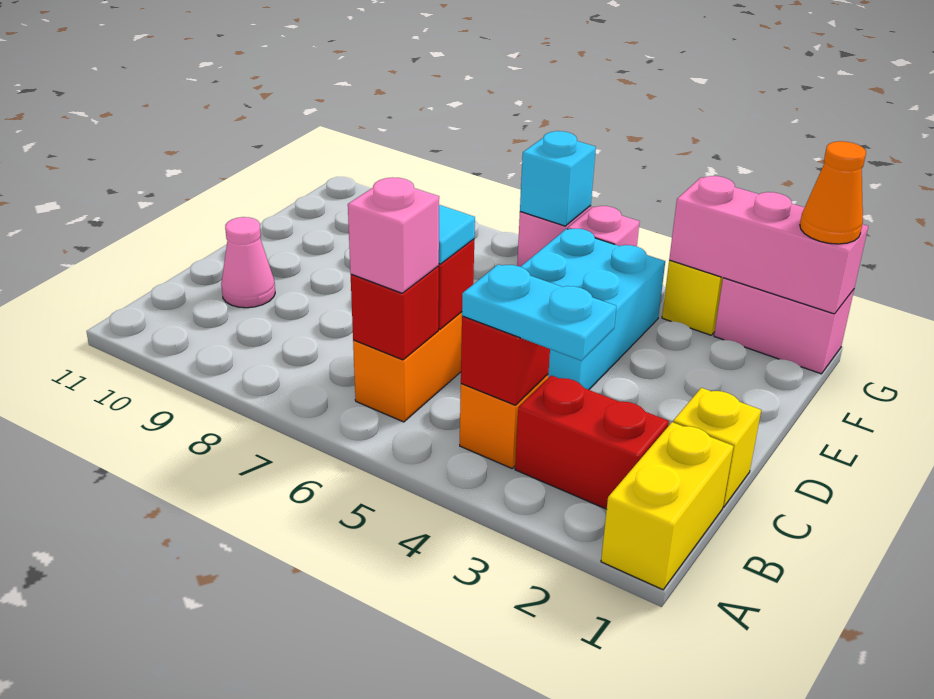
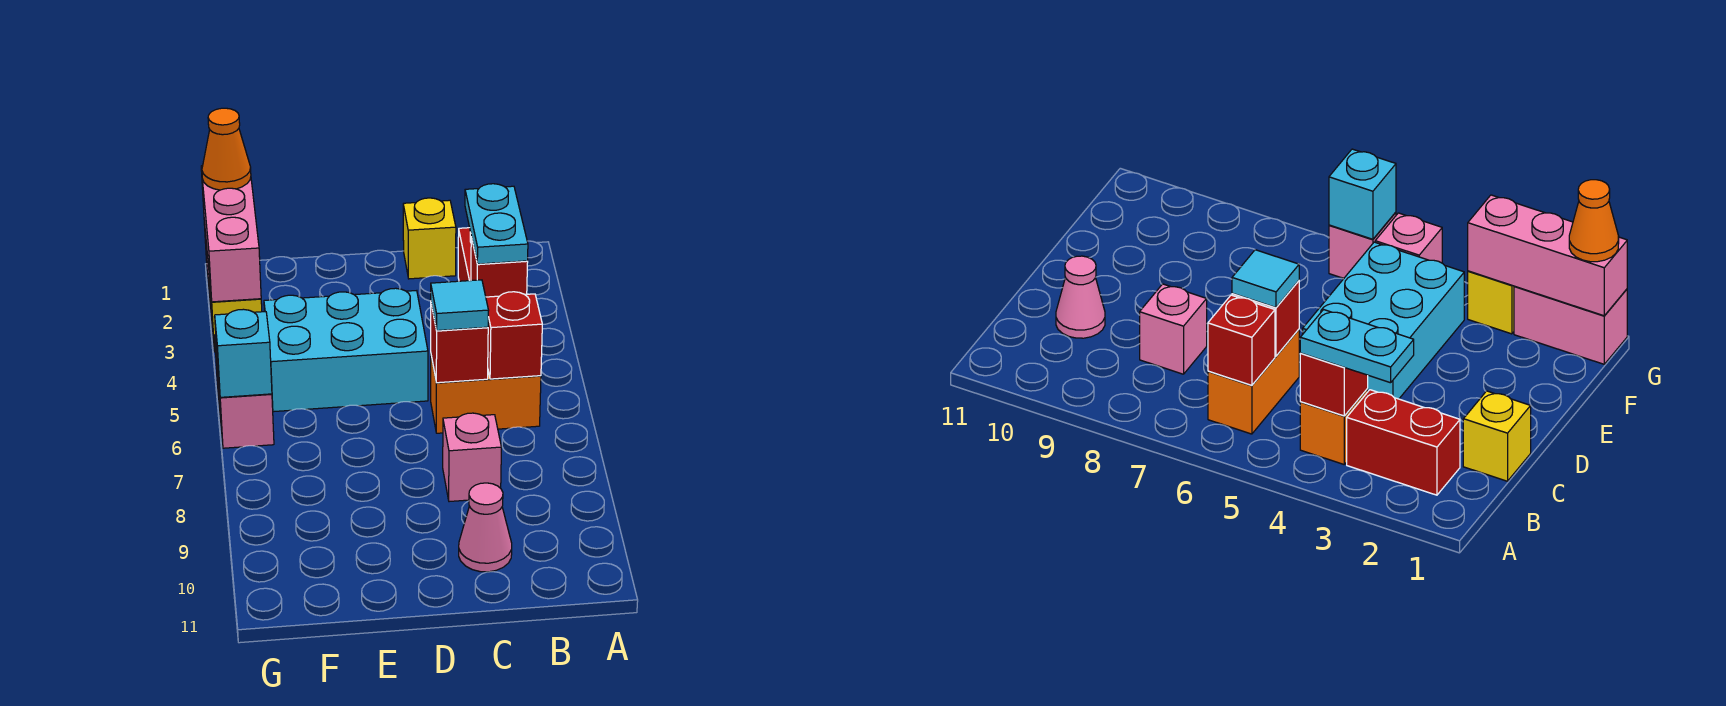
yellow 1x2 brick [601,422,733,590] -> none
pink 1x1 brick [348,178,439,293] -> pink 1x1 brick moved to [443,413,501,502]

